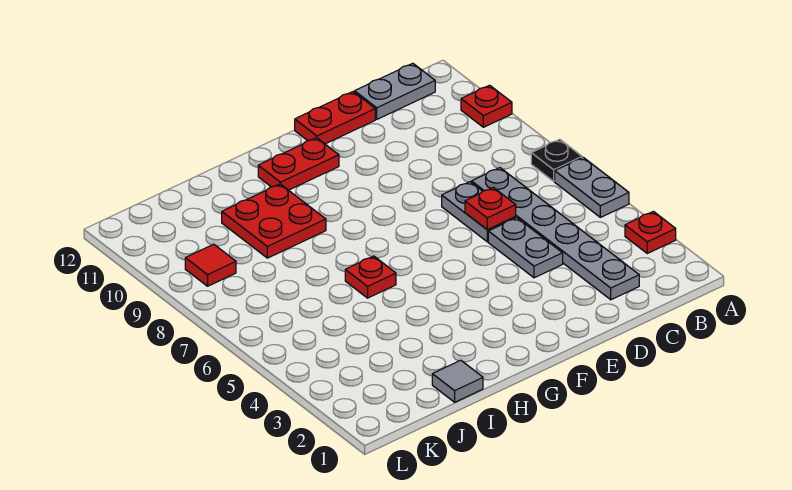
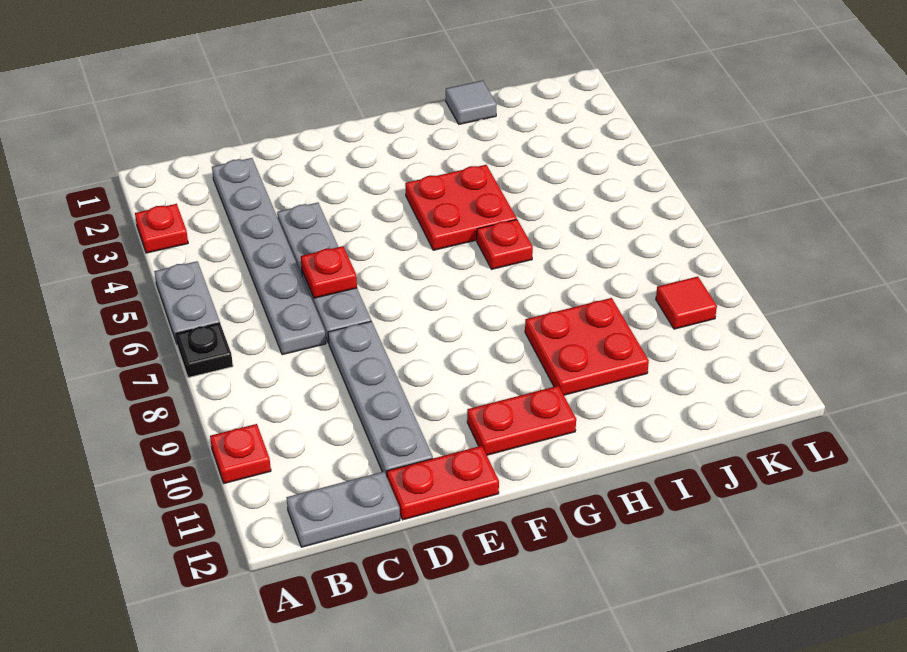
none -> grey 1x4 plate [328,321,433,476]
none -> red 2x2 plate [405,165,517,250]

